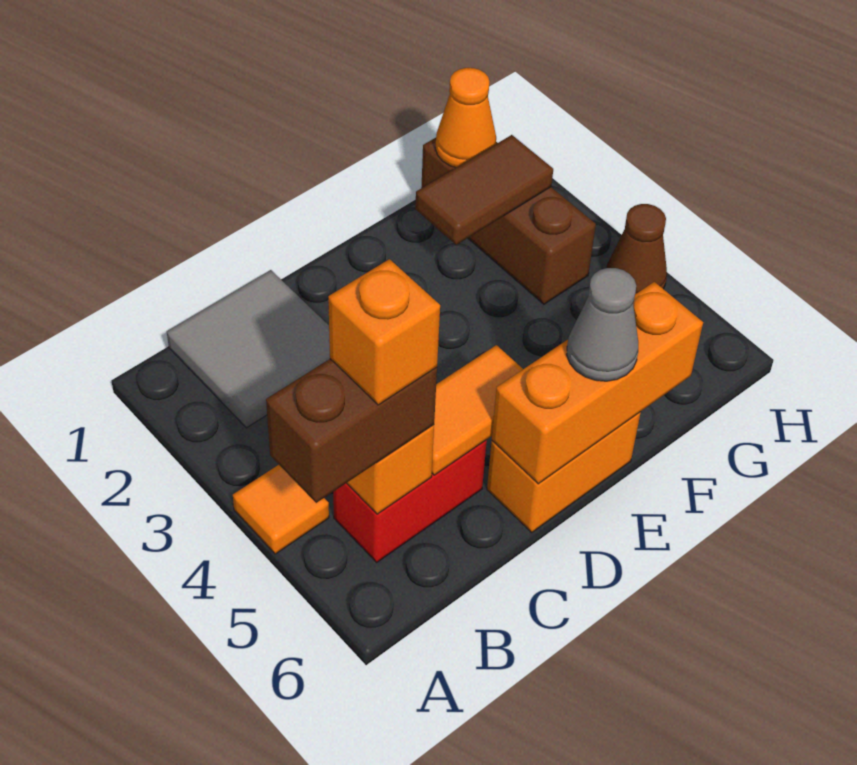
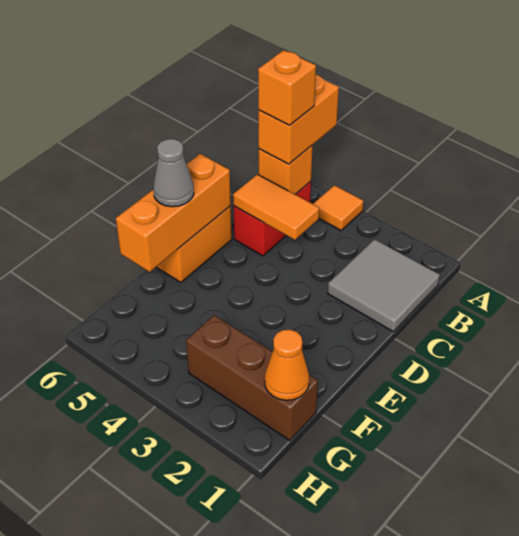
brown 1x2 brick [266,359,437,503] -> orange 1x2 brick [258,75,339,164]
orange 1x2 tile [432,345,523,475] -> orange 1x2 tile turned to [233,174,319,240]
brown 1x2 tile [415,135,553,245] -> none
brown 1x1 cone [607,204,667,294] -> none

